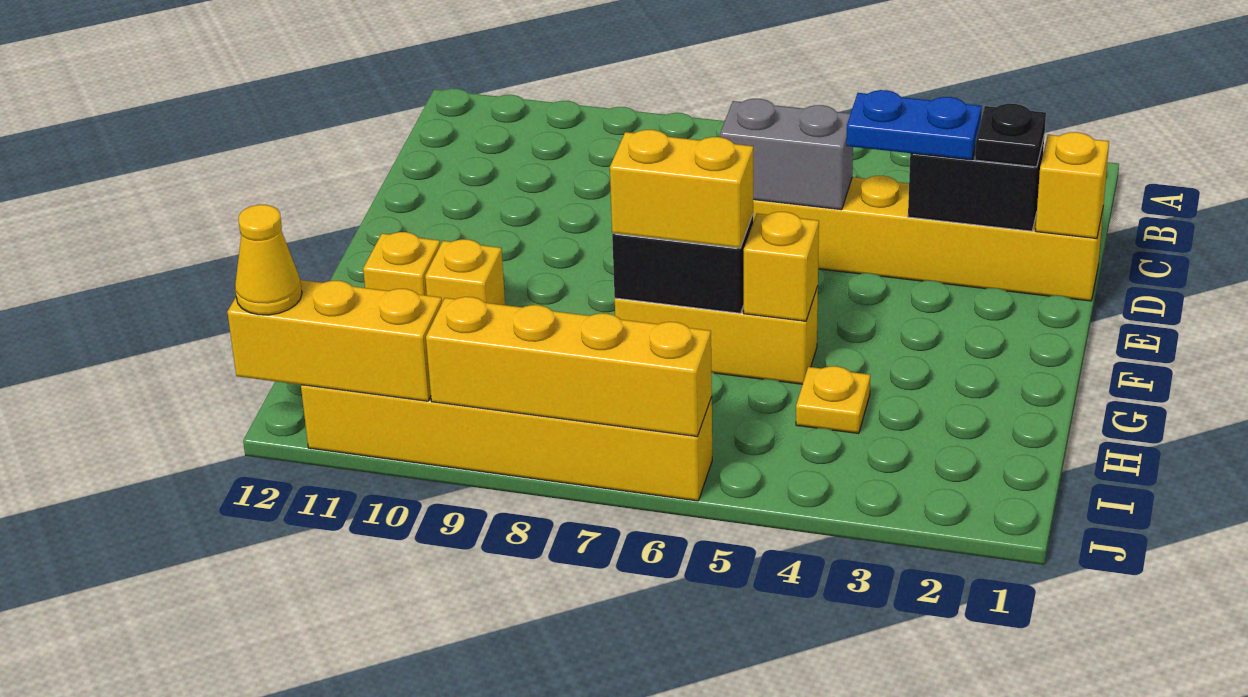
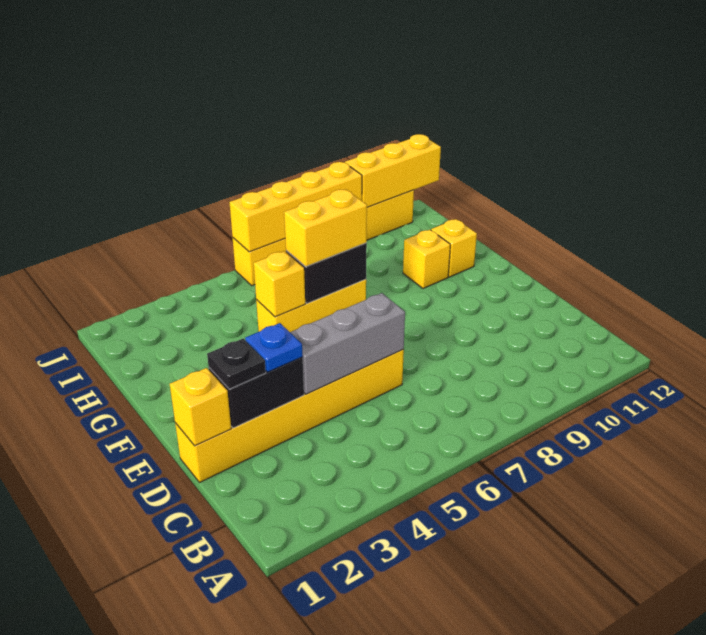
blue 1x2 plate [846,90,982,160] -> blue 1x1 plate [245,323,303,372]
grey 1x2 brick [720,99,853,210] -> grey 1x3 brick [290,293,405,394]
yellow 1x1 plate [796,366,870,434] -> none
yellow 1x1 cone [235,205,302,315] -> none

